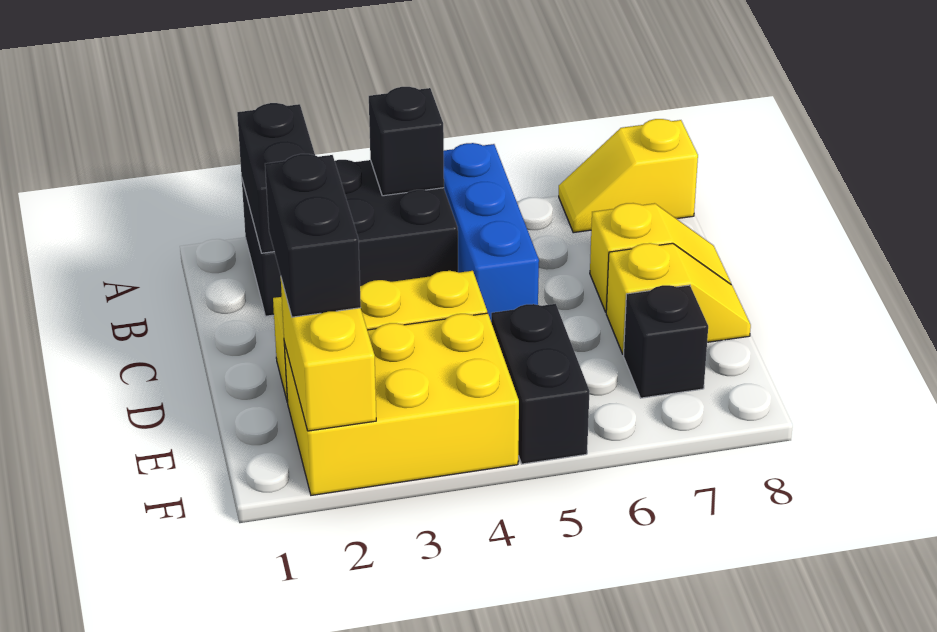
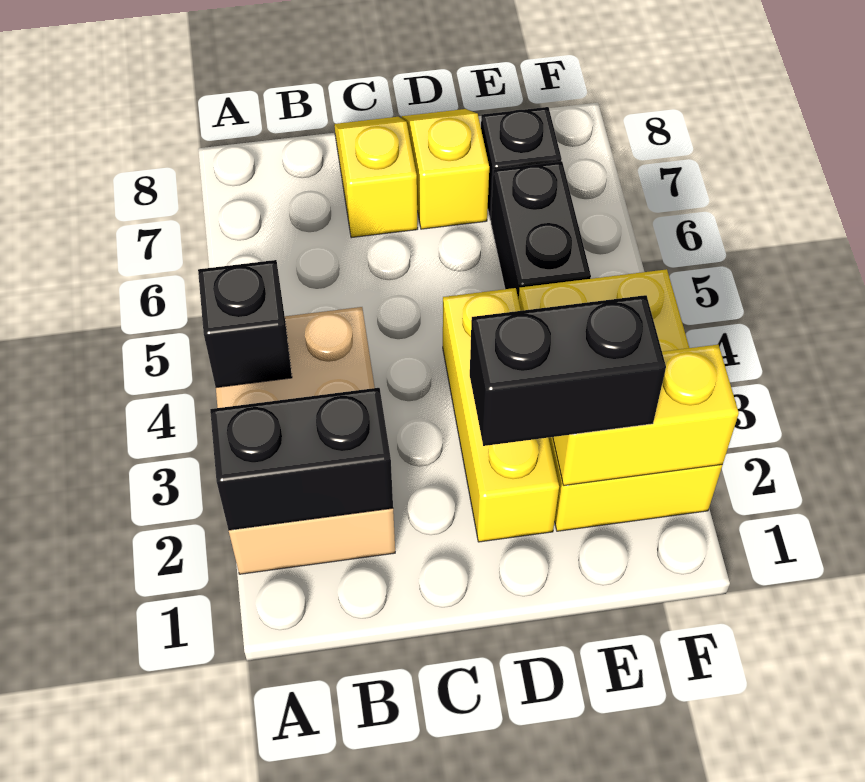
black 2x3 brick [242,160,458,316] -> tan 2x3 brick [216,307,395,574]
blue 1x3 brick [444,143,539,320] -> none
yellow 1x2 slope [559,119,698,233] -> none
black 1x2 brick [491,304,590,464] -> black 1x2 brick turned to [491,161,591,300]

